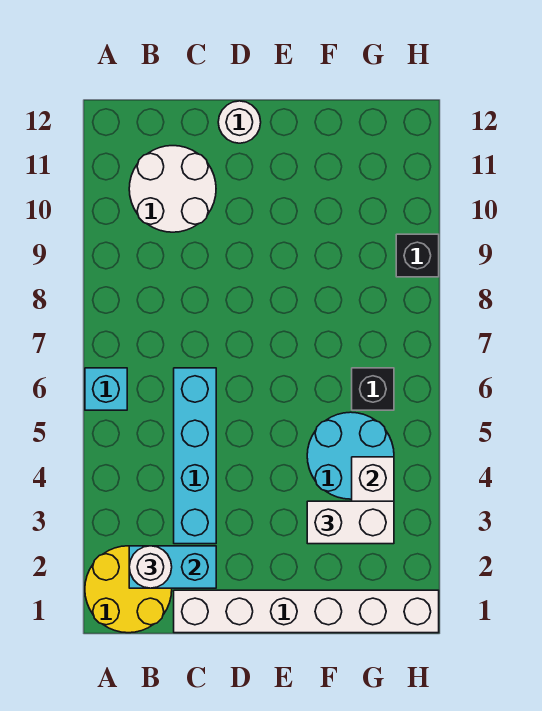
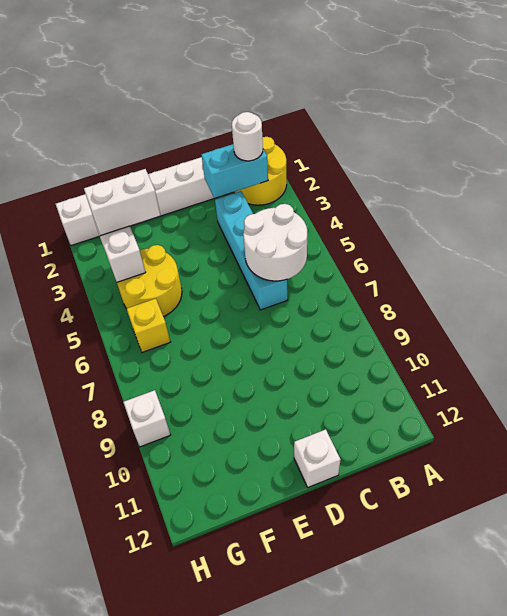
cyan 1x1 brick [85,368,127,410] -> none
white 2x2 round brick [129,146,216,232] -> white 2x2 round brick moved to [243,204,307,281]
white 1x1 round brick [218,101,261,143] -> white 1x1 brick [294,429,341,487]
cyan 2x2 round brick [307,412,394,499] -> yellow 2x2 round brick [117,245,182,316]
black 1x1 brick [352,368,394,410] -> yellow 1x1 brick [127,299,170,352]
black 1x1 brick [396,234,439,277] -> white 1x1 brick [123,390,171,447]

